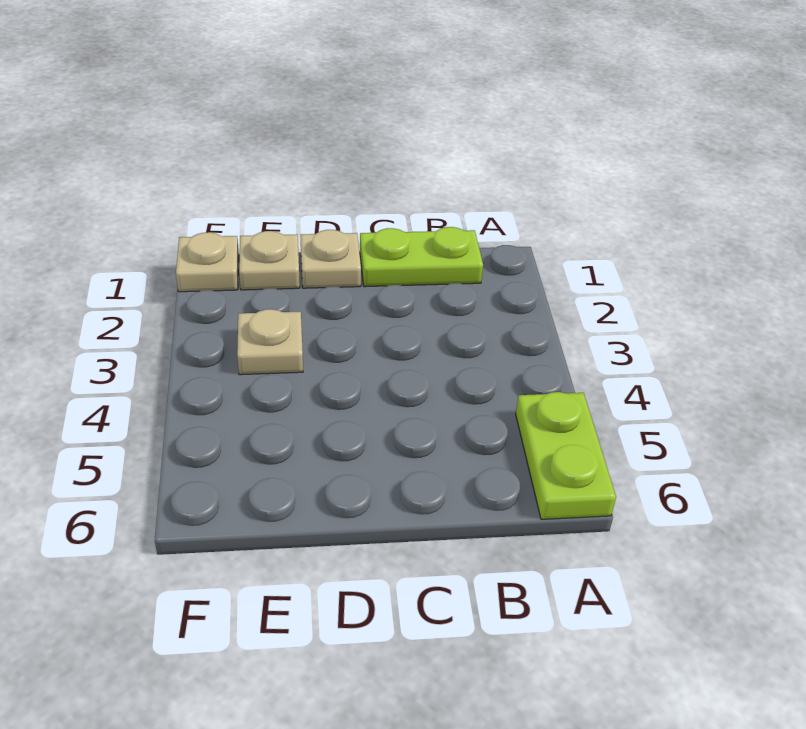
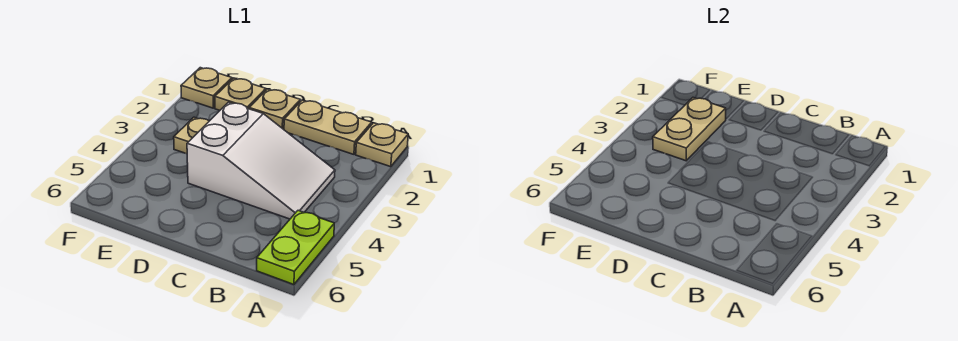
none -> tan 1x1 plate [356,123,408,167]
lime 1x2 plate [360,227,483,287] -> tan 1x2 plate [284,100,372,154]
none -> white 2x3 slope [187,102,335,219]
none -> tan 1x2 plate [653,98,726,161]

